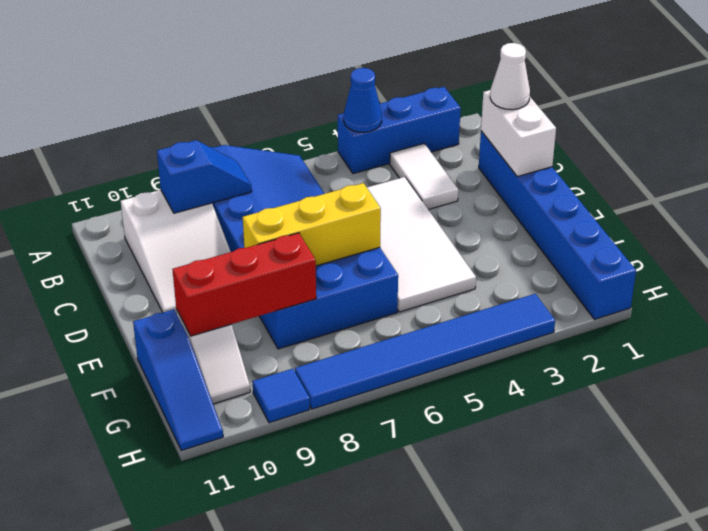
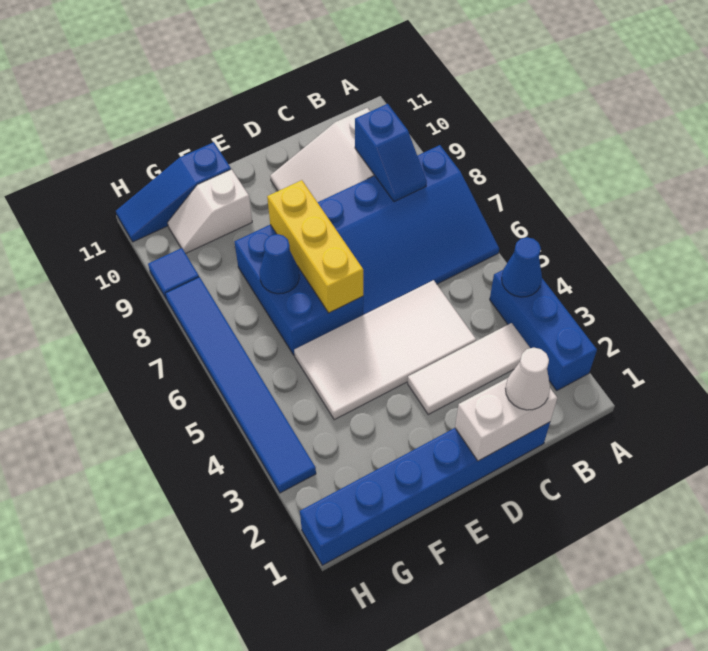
white 1x2 tile [390,144,458,210] -> white 1x3 tile [408,323,530,414]
none -> blue 1x1 cone [260,234,299,294]
red 1x3 brick [173,233,316,336] -> none

